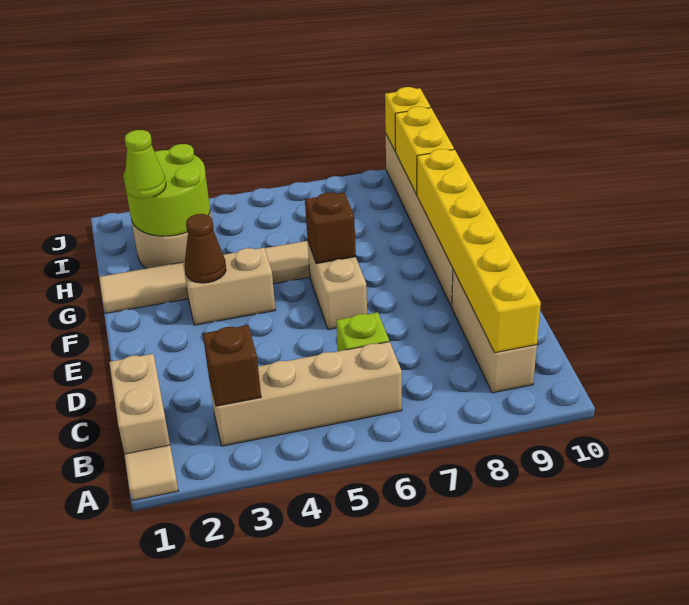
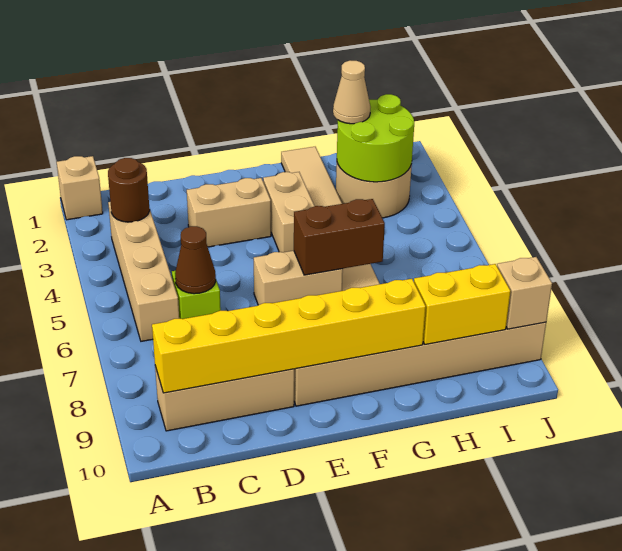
tan 1x1 tile [124,445,178,501] -> tan 1x1 brick [57,156,103,220]
tan 1x2 brick [109,354,170,454] -> tan 1x2 brick moved to [187,178,271,247]
brown 1x1 brick [203,325,261,406] -> brown 1x1 round brick [108,158,150,222]
brown 1x1 cone [185,214,226,283] -> brown 1x1 cone moved to [175,226,216,294]
brown 1x1 brick [305,192,356,264] -> brown 1x2 brick [294,199,385,275]
lime 1x1 cone [125,130,166,199] -> tan 1x1 cone [333,60,370,124]
yellow 1x1 brick [385,87,431,151] -> tan 1x1 brick [497,257,552,329]

